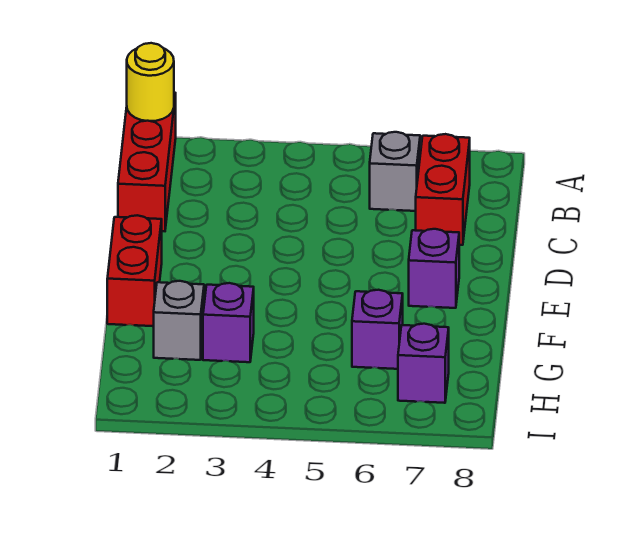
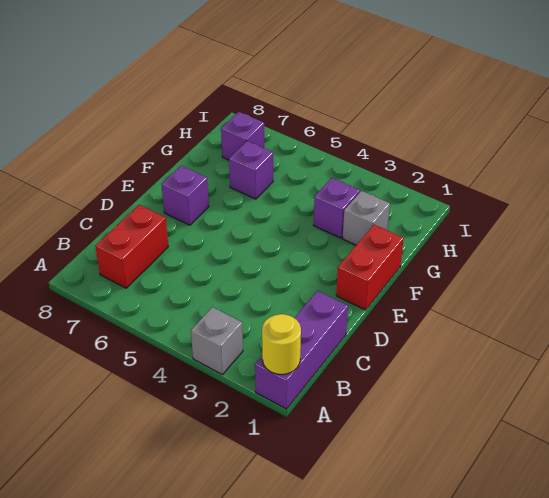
red 1x3 brick [118,93,176,231] -> purple 1x3 brick [255,291,348,409]
grey 1x1 brick [370,132,420,211] -> grey 1x1 brick moved to [191,307,243,374]

